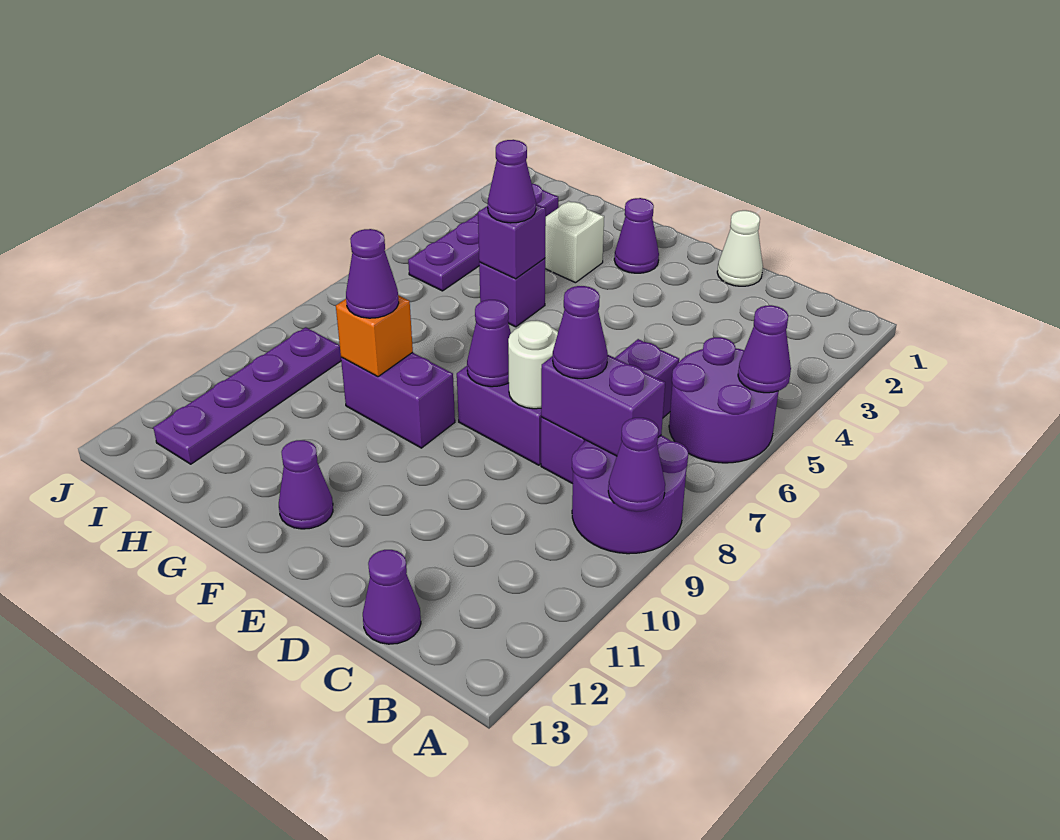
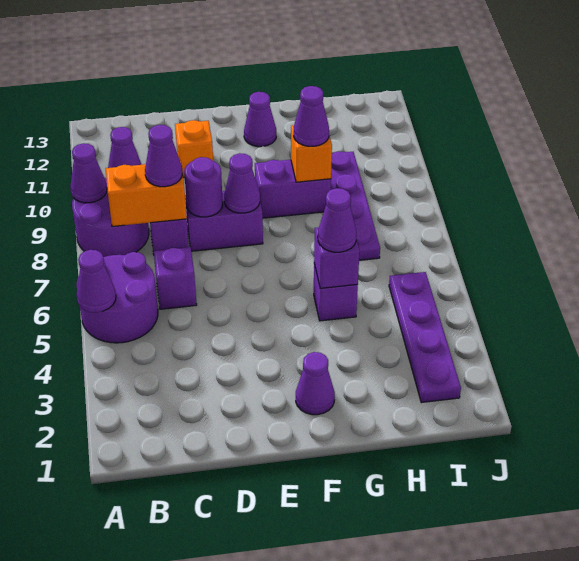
purple 1x2 brick [541,355,665,456] -> orange 1x2 brick [106,161,187,227]
purple 1x1 cone [363,550,421,644] -> purple 1x1 cone moved to [108,127,142,168]
white 1x1 cone [717,210,763,286] -> none
white 1x1 round brick [508,320,558,409] -> purple 1x1 round brick [184,157,223,217]
none -> orange 1x1 brick [175,120,213,177]
white 1x1 brick [545,201,604,283] -> none
purple 1x4 plate [153,327,341,464] -> purple 1x4 plate moved to [331,151,380,260]

